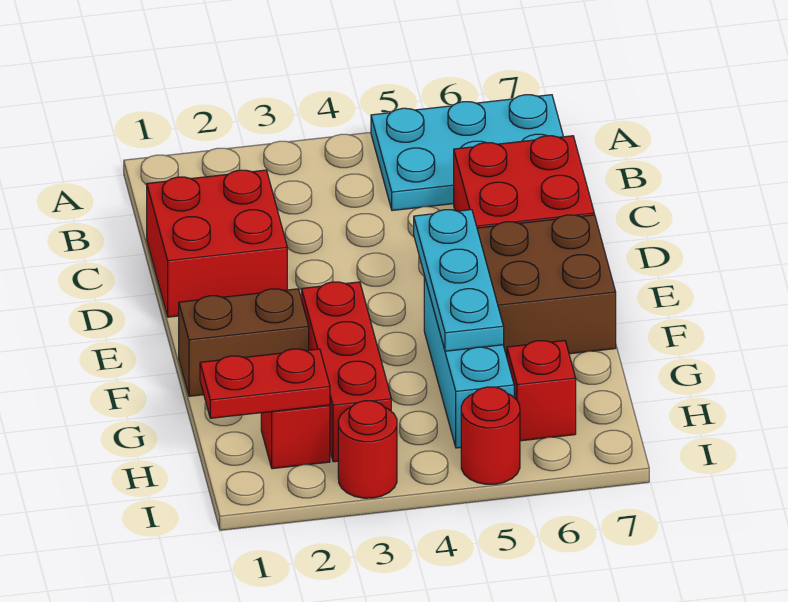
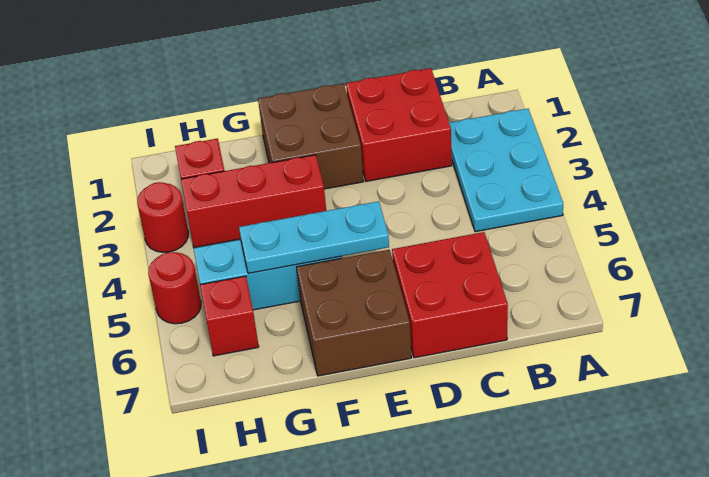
cyan 2x3 plate [371,95,563,211] -> cyan 2x3 plate moved to [449,109,563,232]
brown 1x2 brick [179,289,309,396] -> brown 2x2 brick [258,84,364,189]
red 1x2 plate [200,349,330,418] -> none

